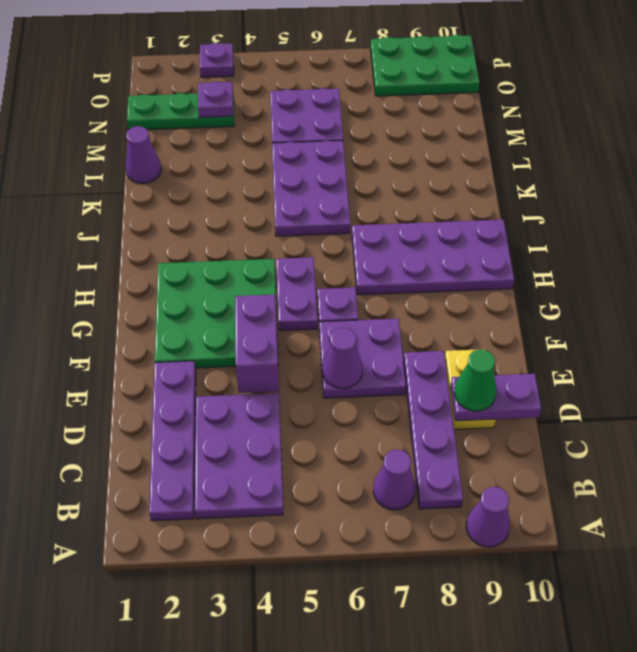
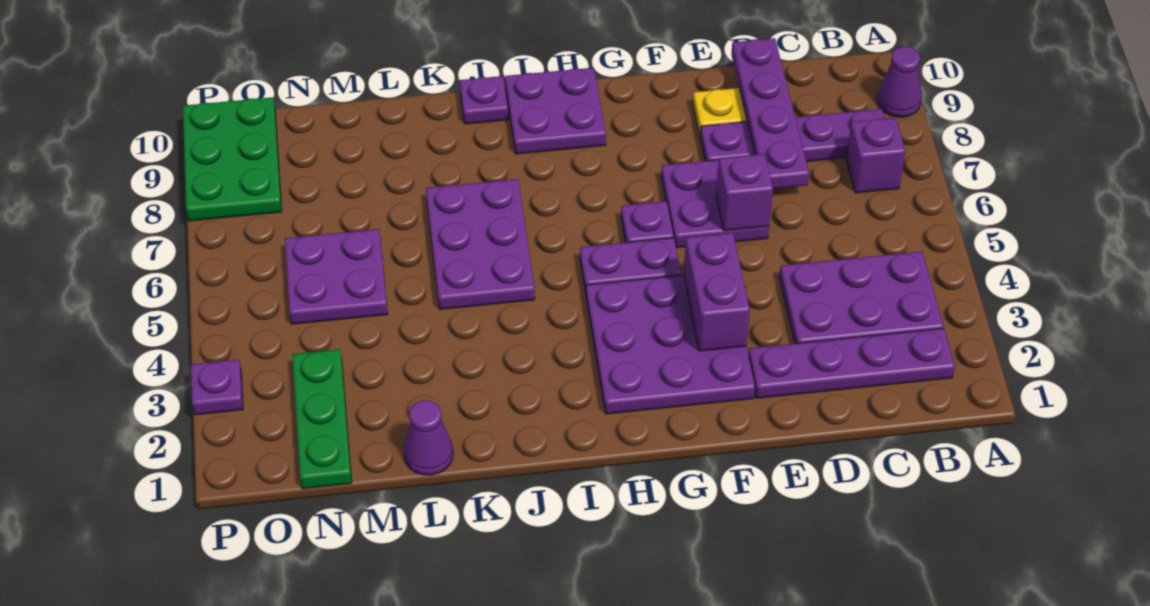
purple 1x1 cone [373,449,416,510] -> purple 1x1 brick [846,118,905,193]
purple 1x2 plate [451,374,541,421] -> purple 1x4 plate [731,38,809,189]
green 1x1 cone [454,349,496,411] -> none
purple 1x2 brick [235,295,279,393] -> purple 1x2 brick turned to [684,233,750,351]
purple 1x1 cone [322,328,363,389] -> purple 1x1 brick [716,154,773,231]
green 3x3 plate [155,259,278,368] -> purple 3x3 plate [586,275,755,414]
purple 2x4 plate [352,220,514,295] -> purple 2x2 plate [505,68,606,154]
purple 2x3 plate [272,140,350,236] -> purple 2x3 plate turned to [426,179,535,309]
purple 1x1 plate [198,81,233,118] -> purple 1x1 plate moved to [460,76,508,124]

